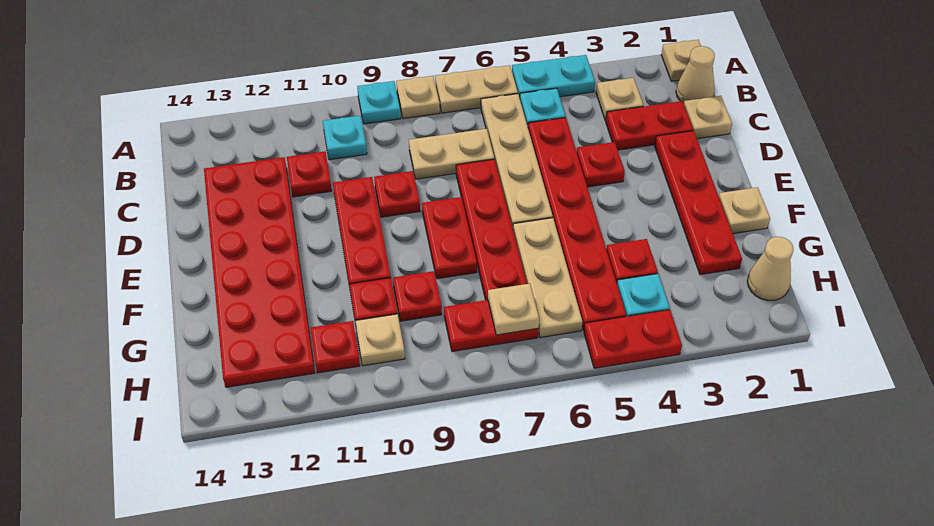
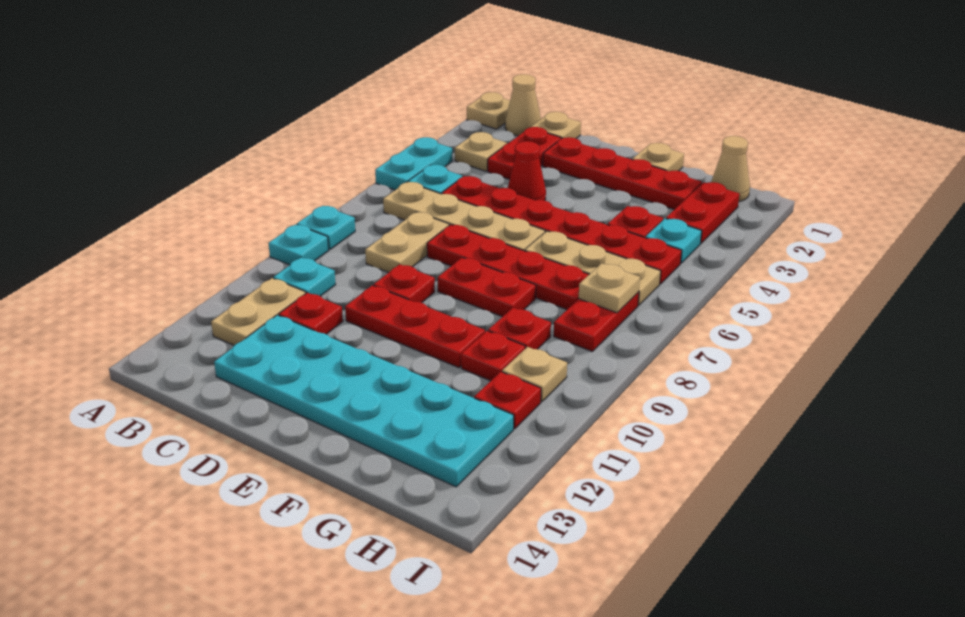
tan 1x2 plate [435,65,518,113] -> tan 1x2 plate moved to [211,278,306,345]
tan 1x1 plate [396,76,440,119] -> cyan 1x1 plate [297,206,355,250]
red 2x6 plate [204,157,315,387] -> cyan 2x6 plate [214,315,514,487]
red 1x1 plate [577,142,625,187] -> red 1x1 cone [508,141,546,200]
red 1x2 plate [584,310,682,368] -> red 1x2 plate moved to [666,182,739,243]

